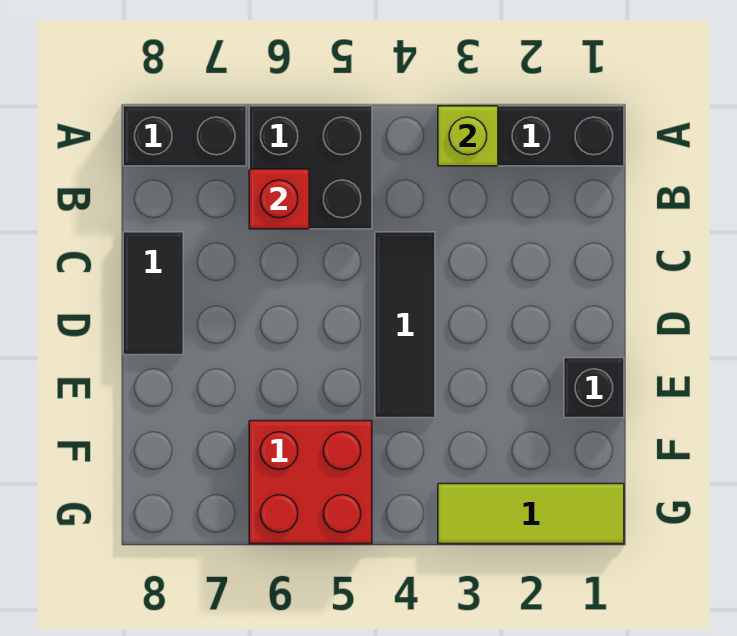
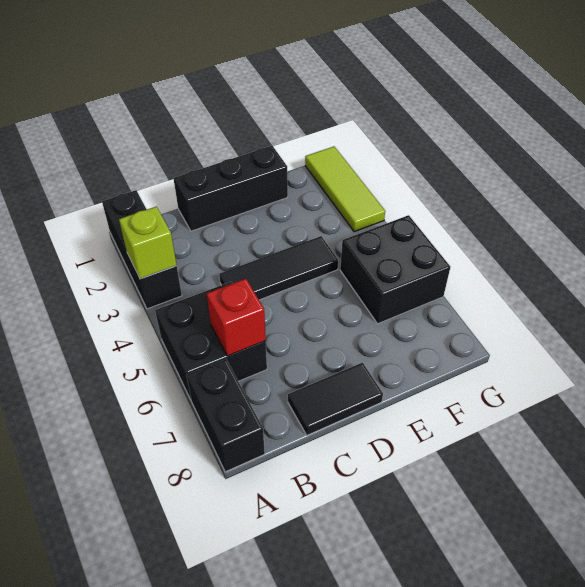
black 1x1 brick [564,358,624,418] -> black 1x3 brick [174,146,288,231]
red 2x2 brick [249,421,372,544] -> black 2x2 brick [340,215,450,324]

